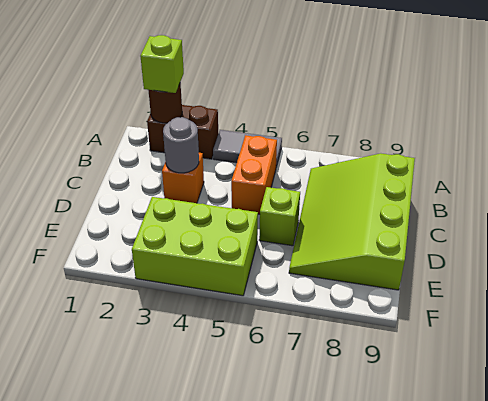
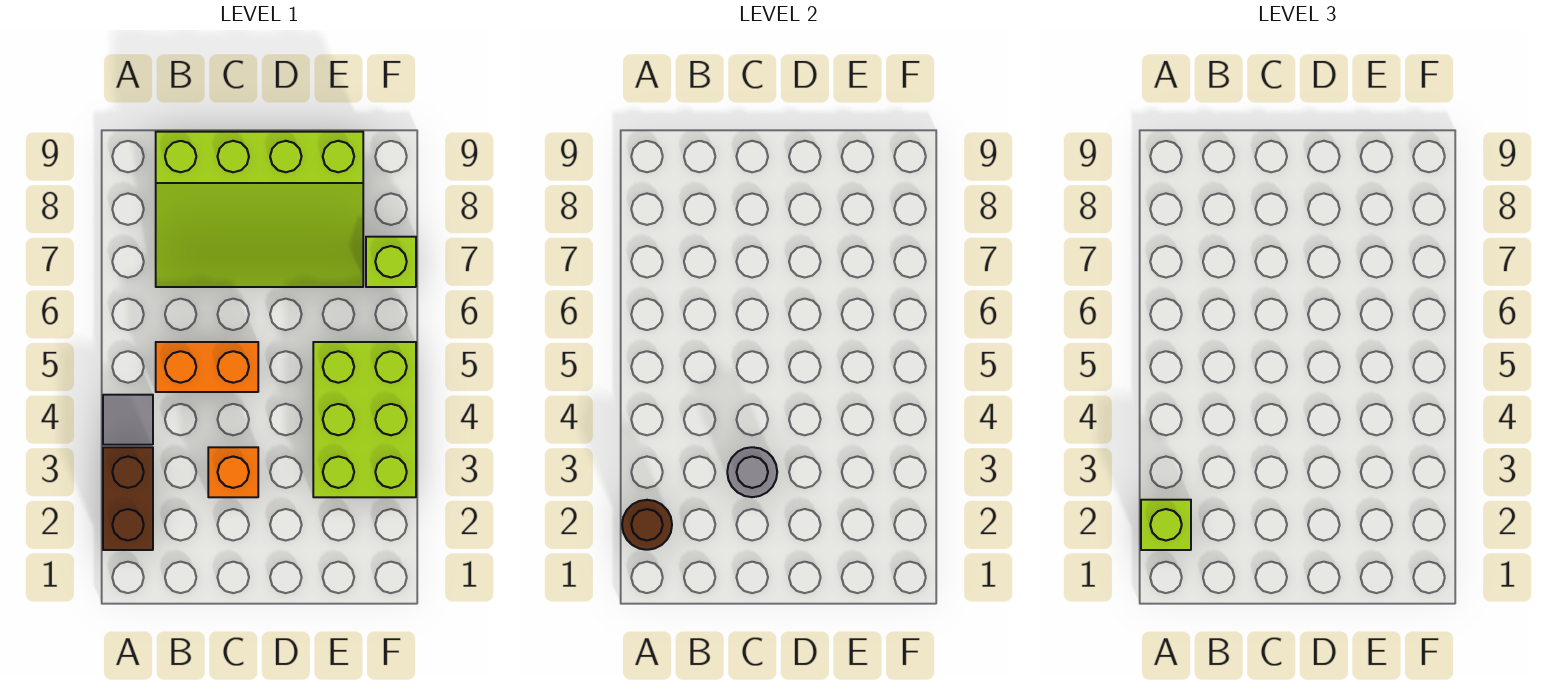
grey 1x2 tile [213,130,282,167] -> grey 1x1 tile [103,395,153,445]
lime 1x1 brick [259,187,300,246] -> lime 1x1 brick moved to [366,237,416,287]

